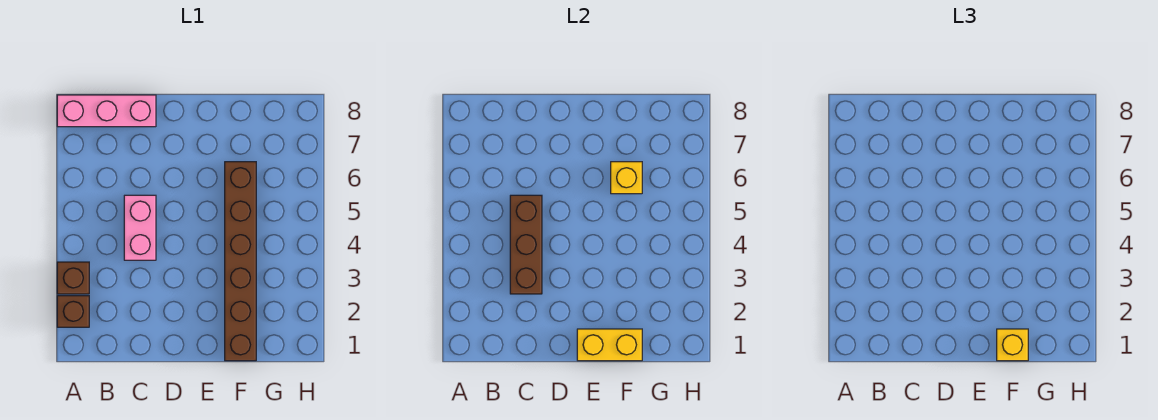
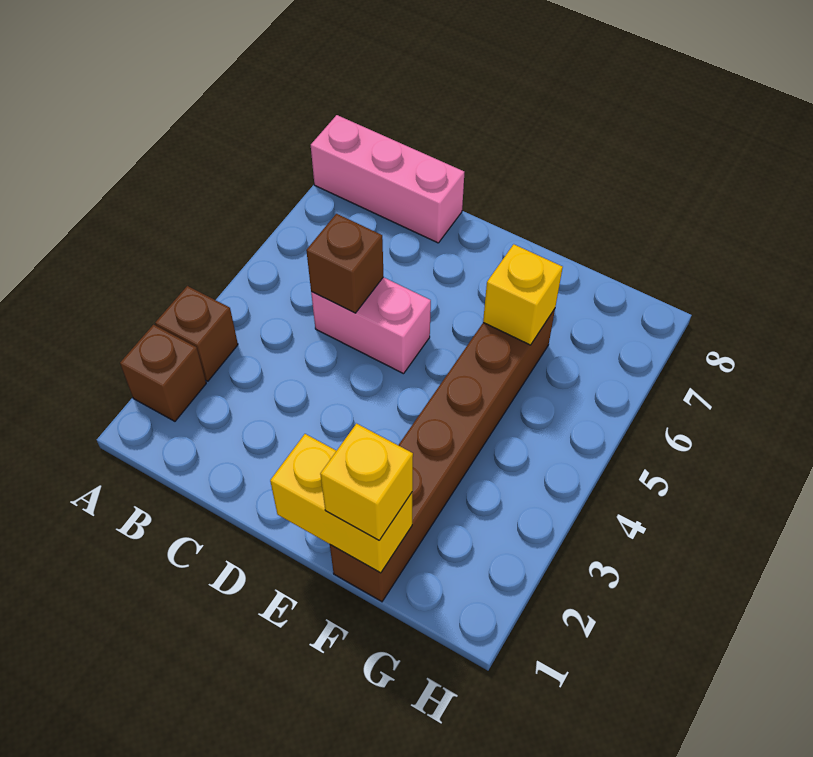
brown 1x3 brick [510,195,542,294] -> brown 1x1 brick [306,214,383,313]
pink 1x2 brick [124,195,156,260] -> pink 1x2 brick turned to [311,277,431,374]

